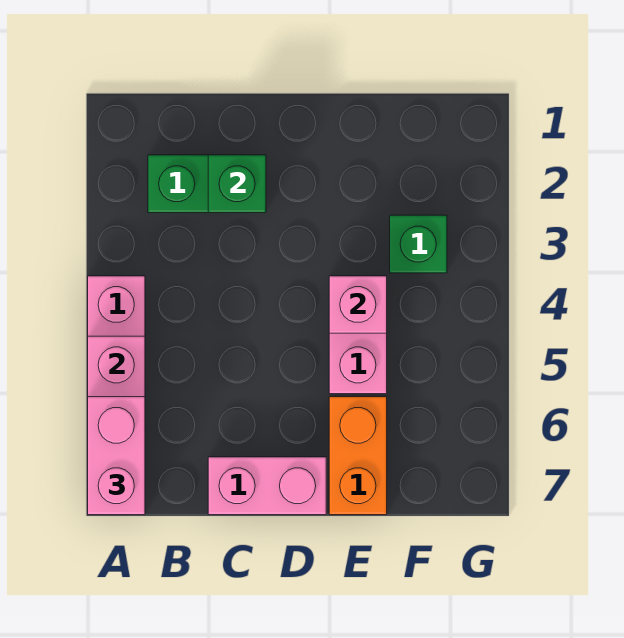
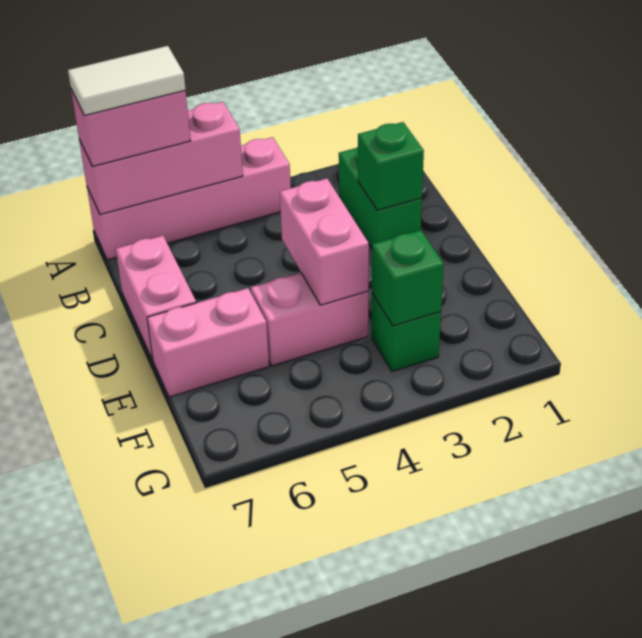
none -> white 1x2 tile [68,46,186,116]
pink 1x1 brick [329,276,387,333] -> pink 1x2 brick [280,179,369,305]
orange 1x2 brick [329,397,387,515] -> pink 1x2 brick [147,288,269,397]
none -> green 1x1 brick [372,230,444,326]

